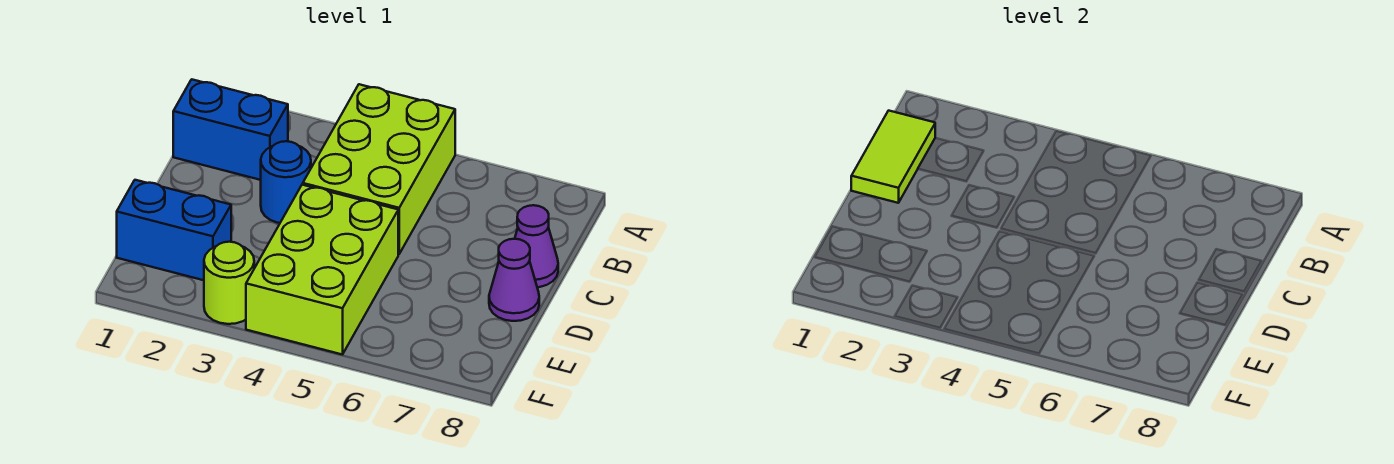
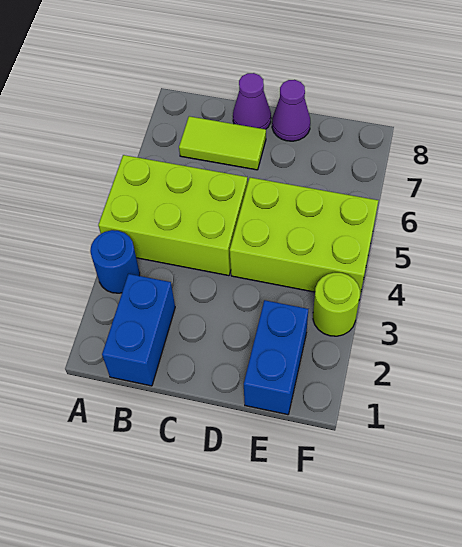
lime 1x2 tile [851,111,935,203] -> lime 1x2 tile moved to [179,116,266,170]
blue 1x1 round brick [261,141,311,223] -> blue 1x1 round brick moved to [90,230,140,293]

